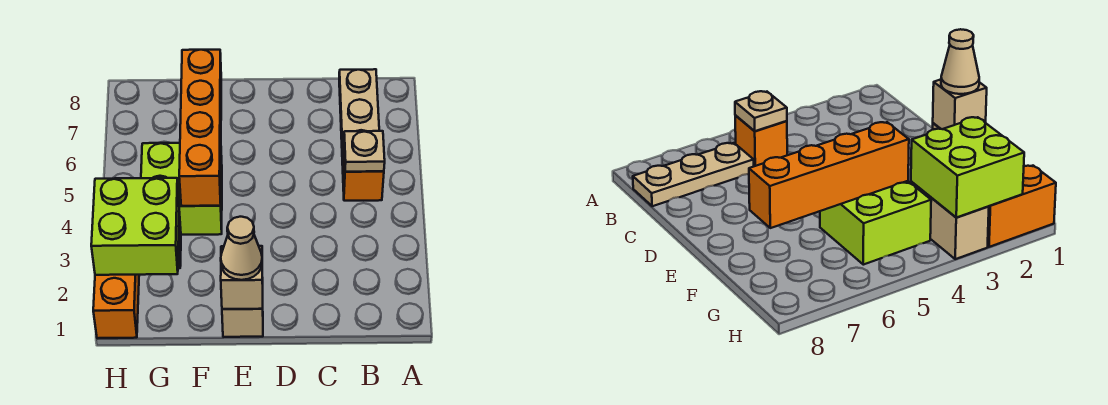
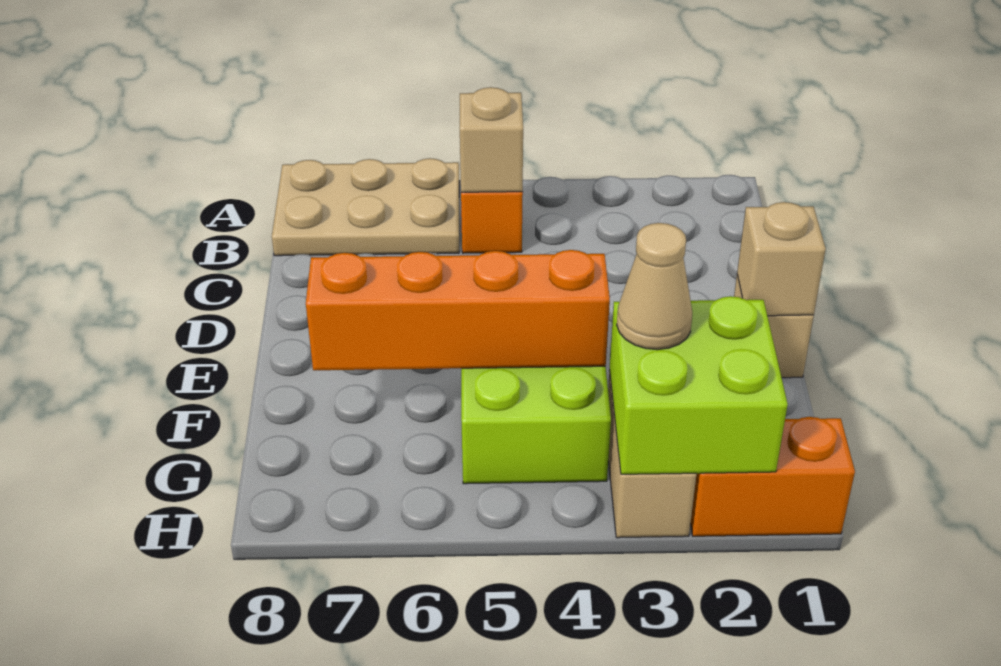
tan 1x1 plate [344,131,385,172] -> tan 1x1 brick [460,87,523,192]
tan 1x3 plate [339,69,379,165] -> tan 2x3 plate [272,158,459,256]
tan 1x1 cone [221,217,262,280] -> tan 1x1 cone moved to [617,223,692,350]

